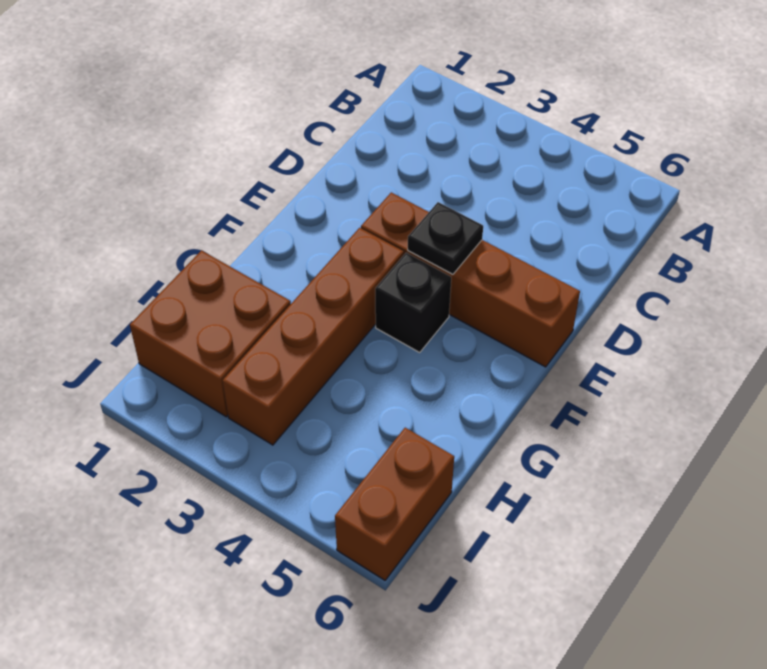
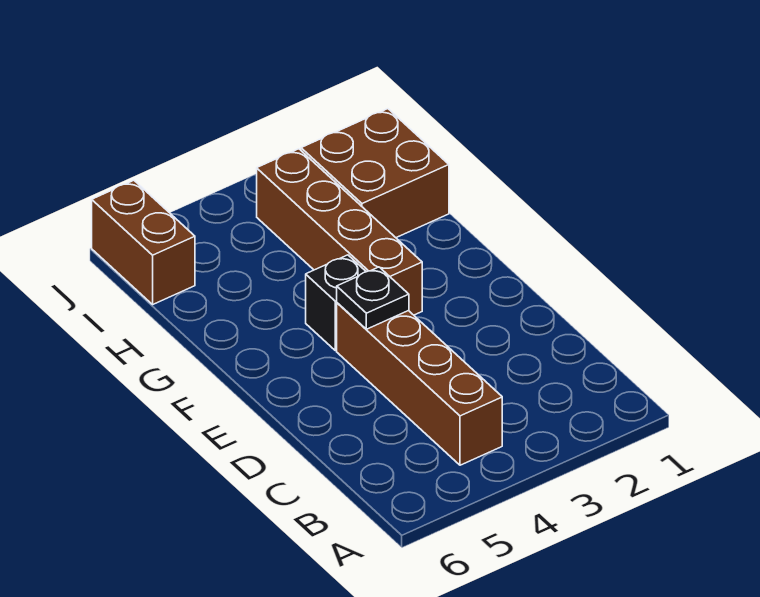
brown 1x4 brick [361,192,580,367] -> brown 1x4 brick turned to [337,303,502,465]

